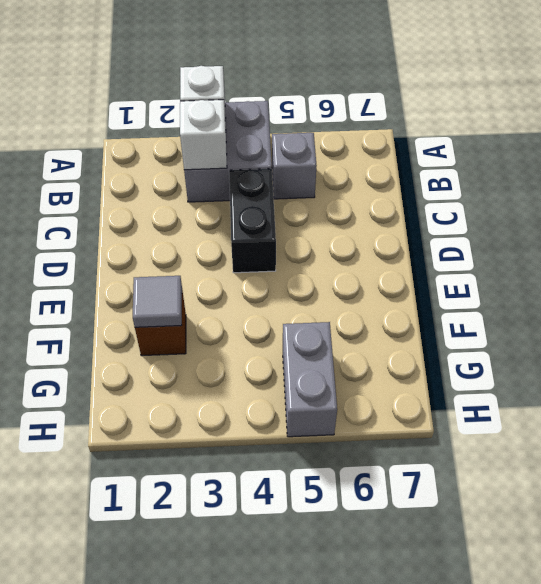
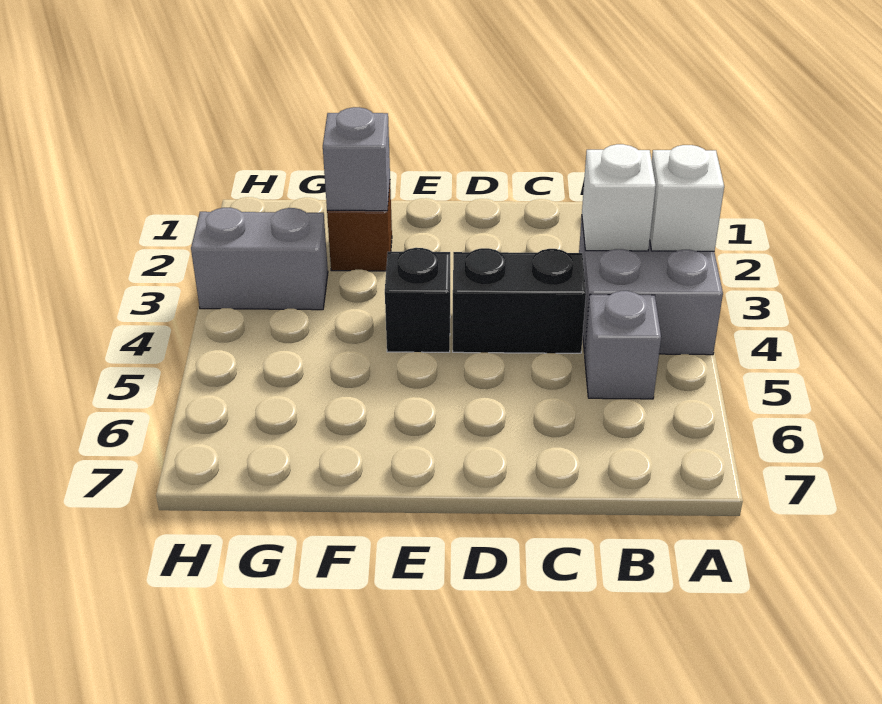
none -> black 1x1 brick [385,248,450,352]
grey 1x1 tile [133,276,182,327] -> grey 1x1 brick [323,107,390,211]
grey 1x2 brick [283,322,337,437] -> grey 1x2 brick moved to [191,208,328,310]

